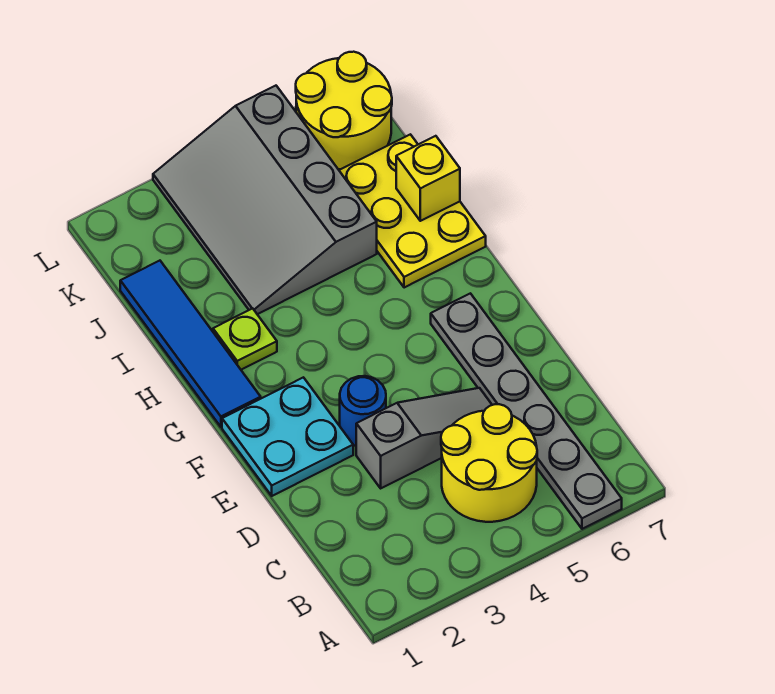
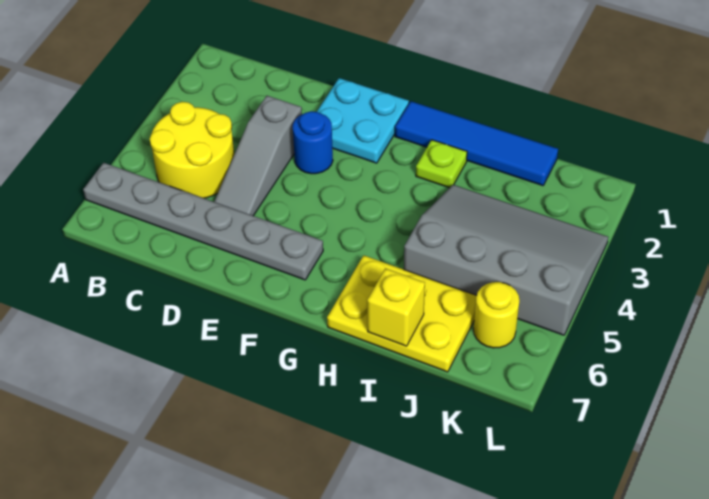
yellow 2x2 round brick [296,52,392,169] -> yellow 1x1 round brick [474,282,519,348]

